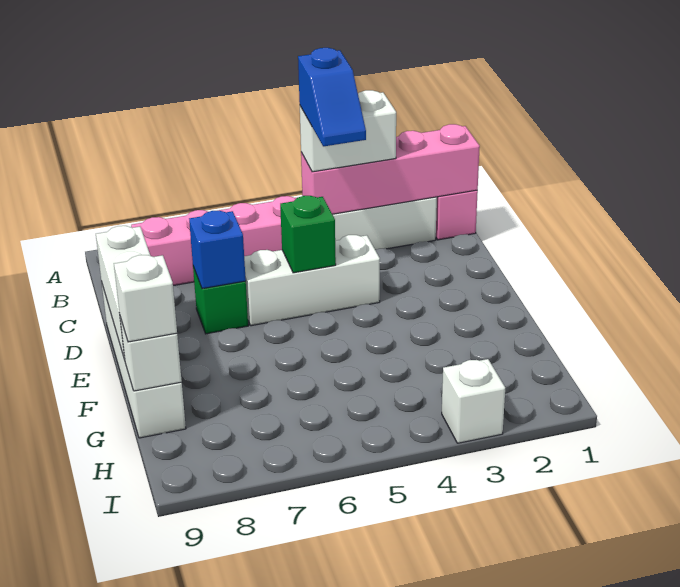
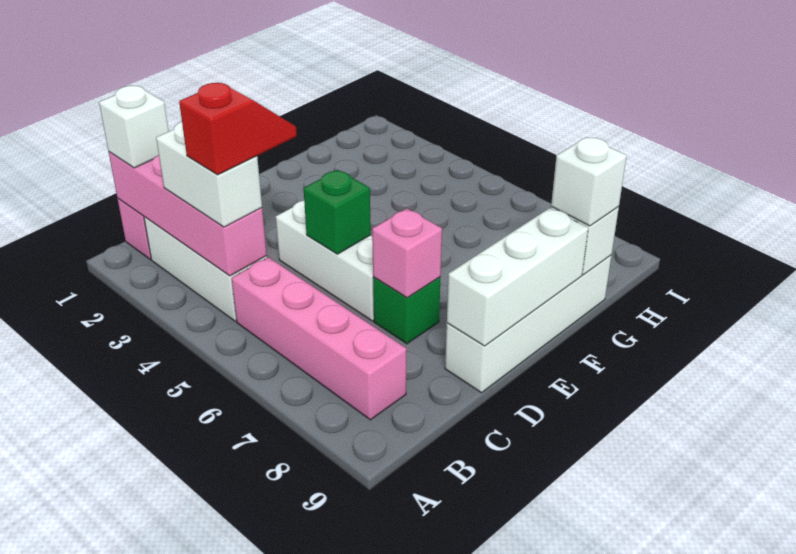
blue 1x2 slope [298,48,366,146] -> red 1x2 slope [179,83,297,175]
blue 1x1 brick [189,210,246,289] -> pink 1x1 brick [372,208,442,298]
white 1x1 brick [442,359,505,443] -> white 1x1 brick moved to [99,86,169,168]

